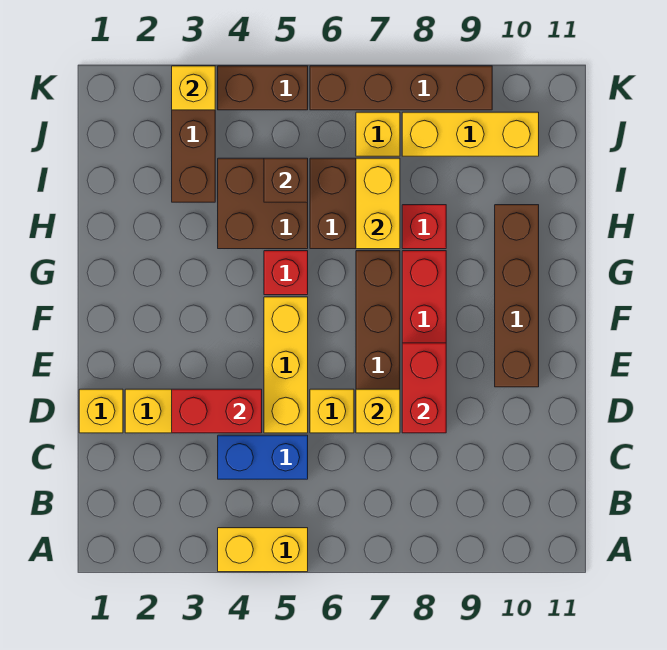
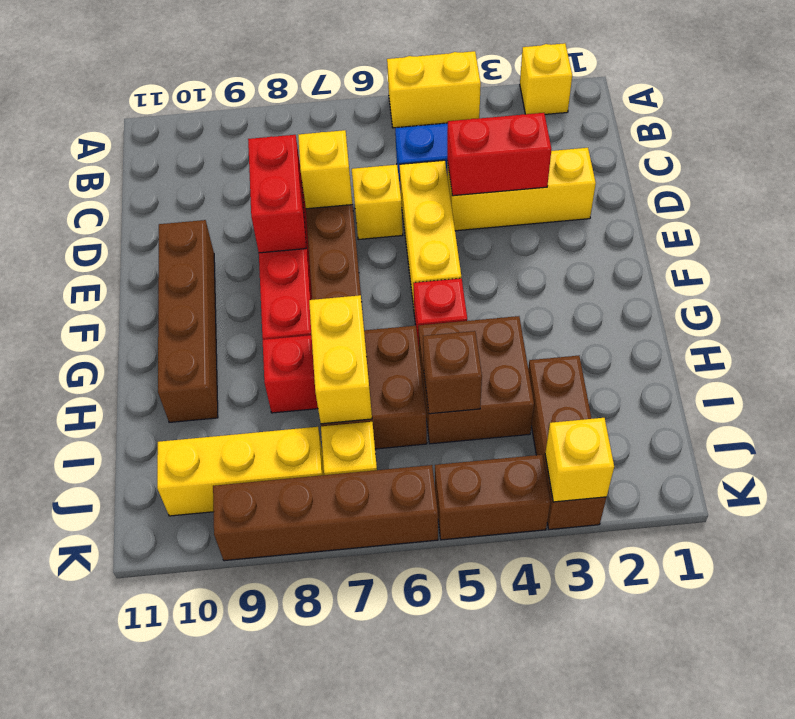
yellow 1x1 brick [79,389,123,433] -> yellow 1x1 brick moved to [520,43,572,114]

